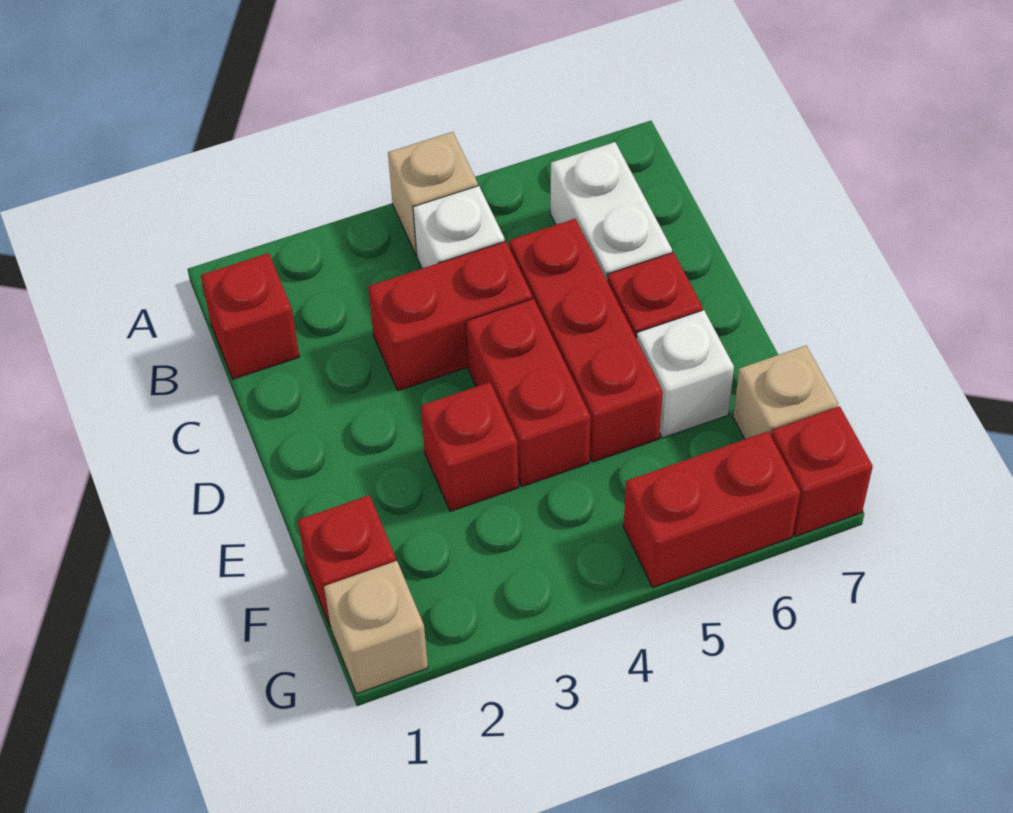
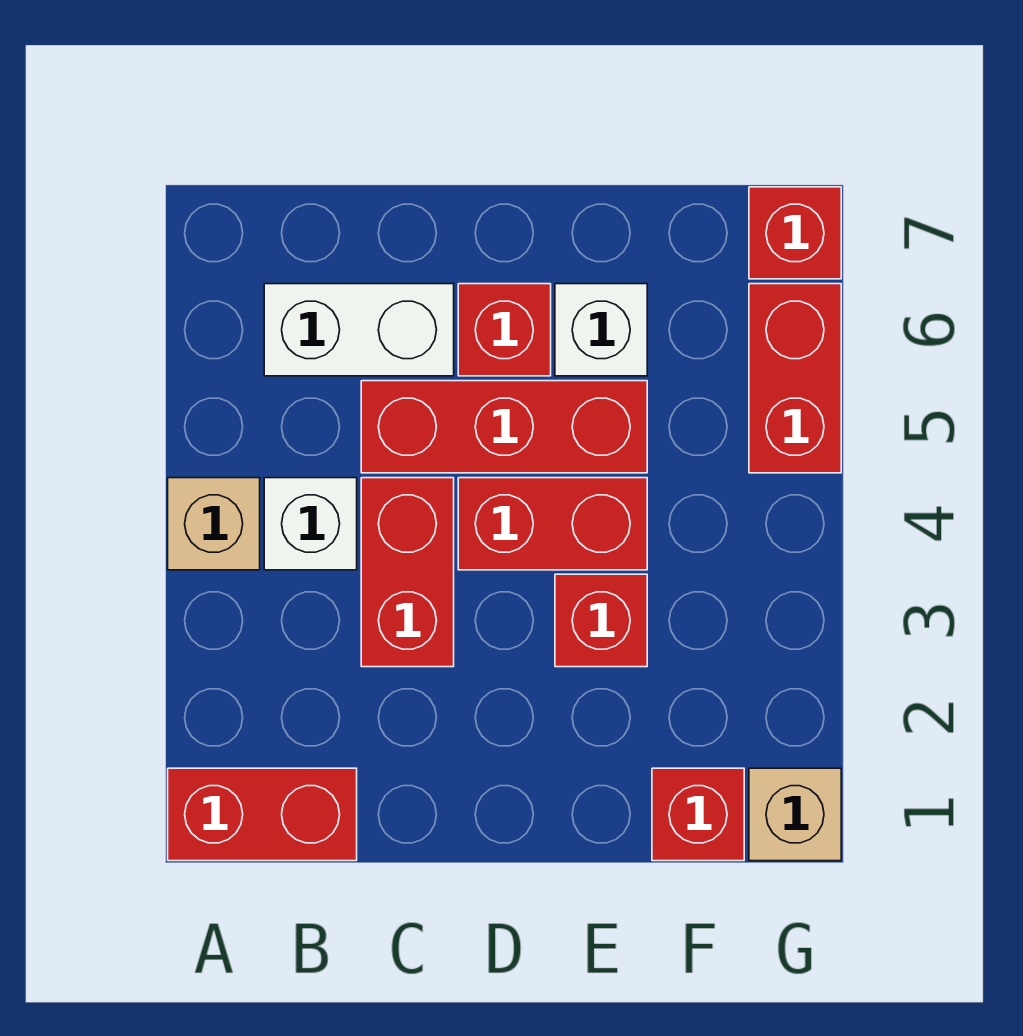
red 1x1 brick [201,253,299,379] -> red 1x2 brick [168,768,357,861]
tan 1x1 brick [733,346,838,439] -> none

